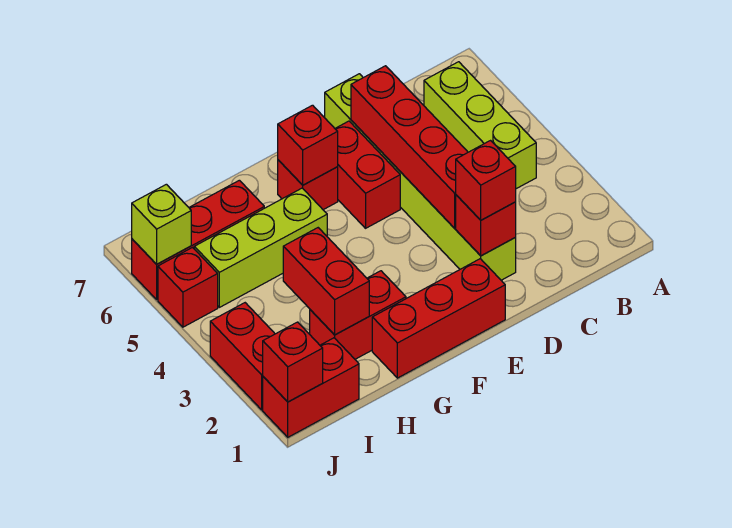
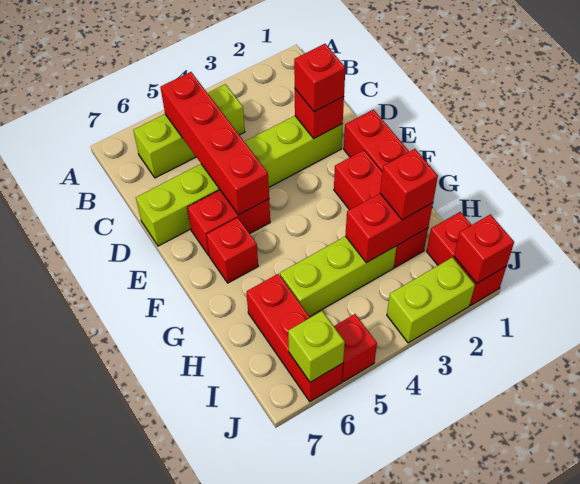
red 1x4 brick [351,66,468,228] -> red 1x4 brick turned to [160,72,269,215]
red 1x1 brick [278,105,338,185] -> red 1x1 brick moved to [380,149,438,220]
red 1x2 brick [310,271,406,359] -> red 1x3 brick [334,150,428,267]
lime 1x3 brick [194,188,327,307] -> lime 1x3 brick turned to [280,236,397,317]
red 1x2 brick [210,303,275,410] -> lime 1x2 brick [387,257,475,343]

